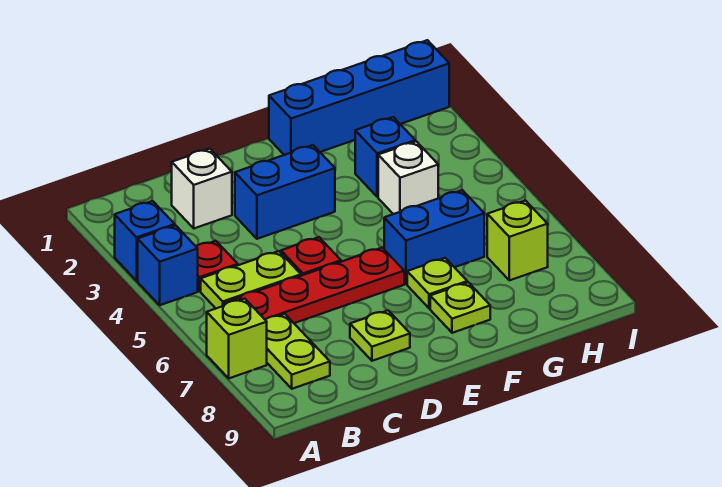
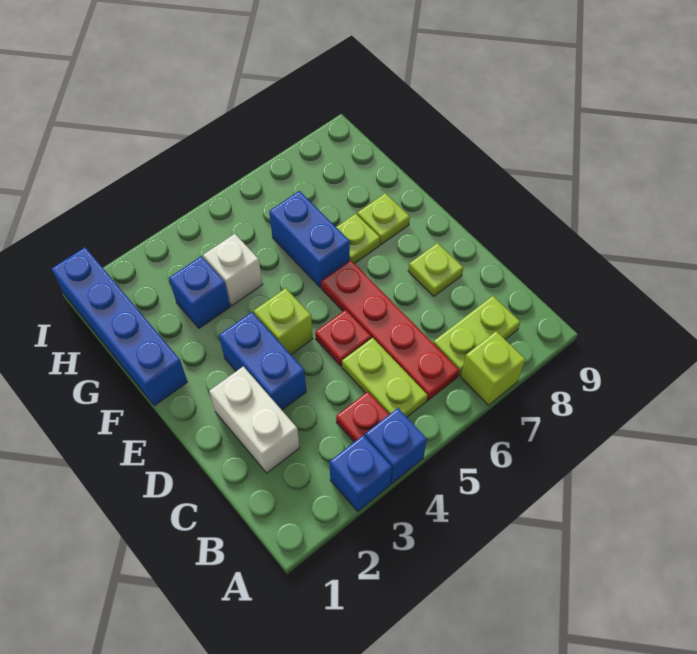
white 1x1 brick [172,149,232,228] -> white 1x2 brick [209,366,300,473]
lime 1x1 brick [487,200,548,280] -> lime 1x1 brick moved to [254,288,313,355]

